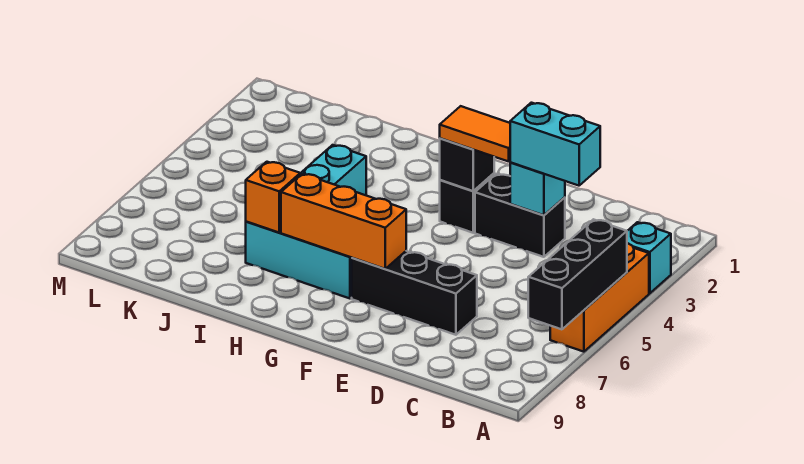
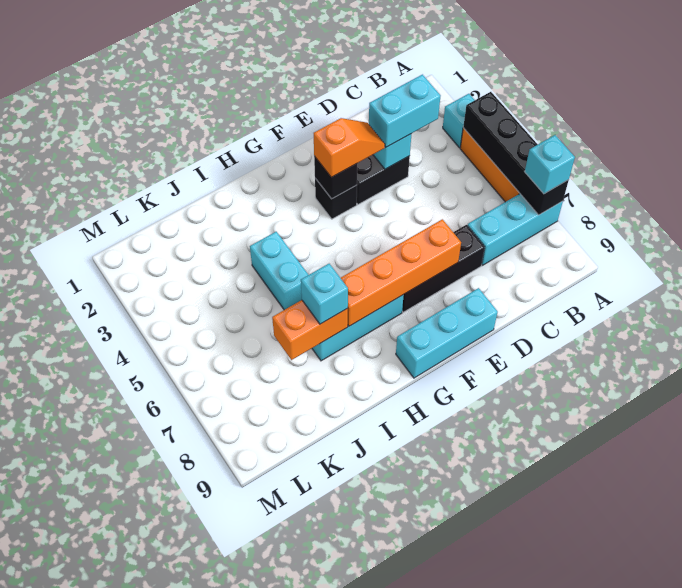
black 1x3 brick [528,219,627,329] -> black 1x4 brick [463,92,569,215]
none -> cyan 1x3 brick [467,194,563,265]
none -> cyan 1x1 brick [525,135,575,194]
orange 1x2 tile [440,106,510,162] -> orange 1x2 slope [314,118,385,177]
none -> cyan 1x3 brick [396,288,498,378]
orange 1x3 brick [281,174,406,269] -> orange 1x4 brick [341,219,461,326]
orange 1x1 brick [246,162,300,232] -> orange 1x2 brick [272,300,348,360]
none -> cyan 1x1 brick [301,264,348,324]

